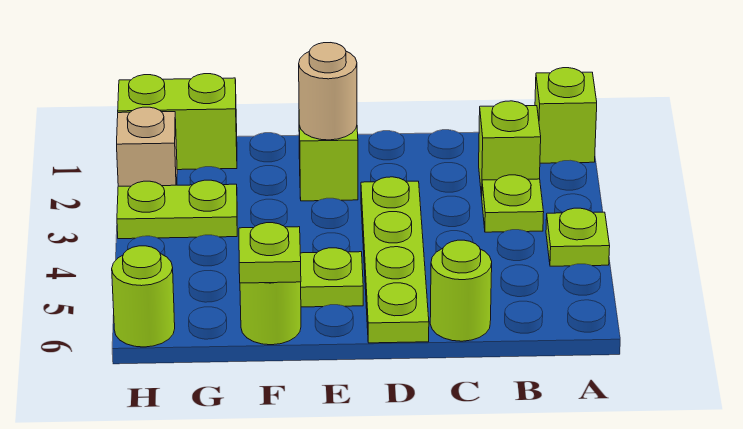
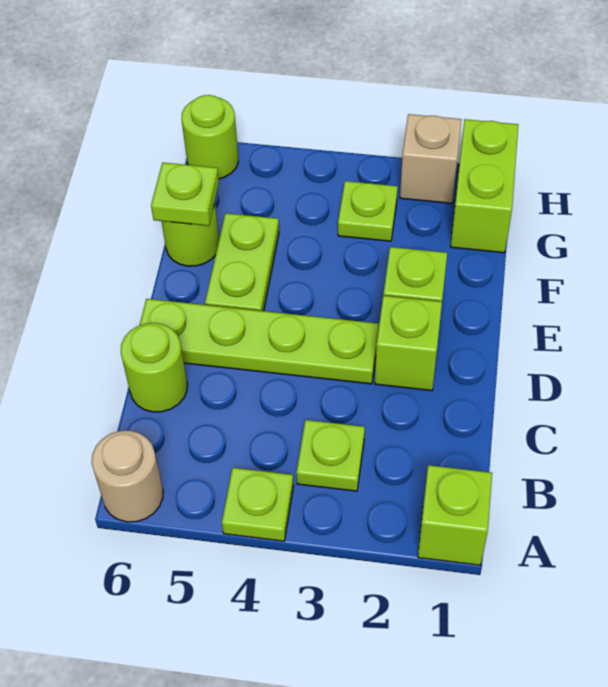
lime 1x1 brick [479,101,541,196] -> lime 1x1 brick moved to [375,296,442,391]
tan 1x1 round brick [299,43,357,140] -> tan 1x1 round brick moved to [92,431,163,522]
lime 1x2 plate [117,180,237,239] -> lime 1x1 plate [338,181,398,241]

